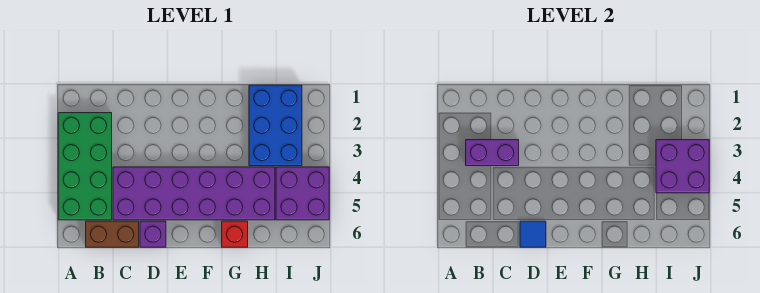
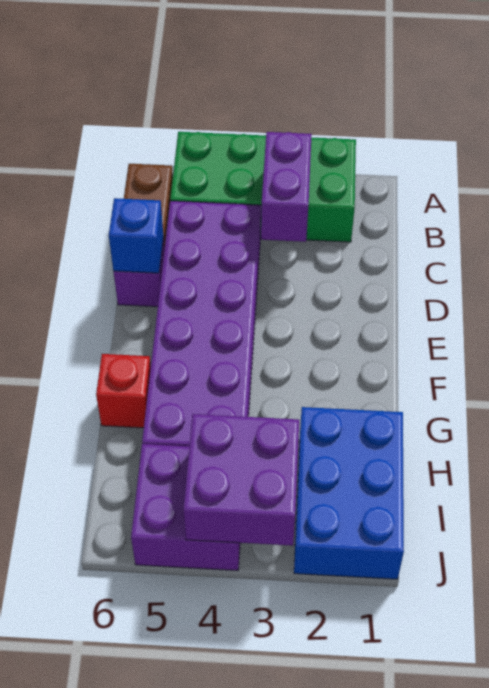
blue 1x1 tile [520,221,546,247] -> blue 1x1 brick [109,198,164,273]
blue 2x3 brick [249,85,302,166] -> blue 2x3 brick turned to [294,407,404,579]

